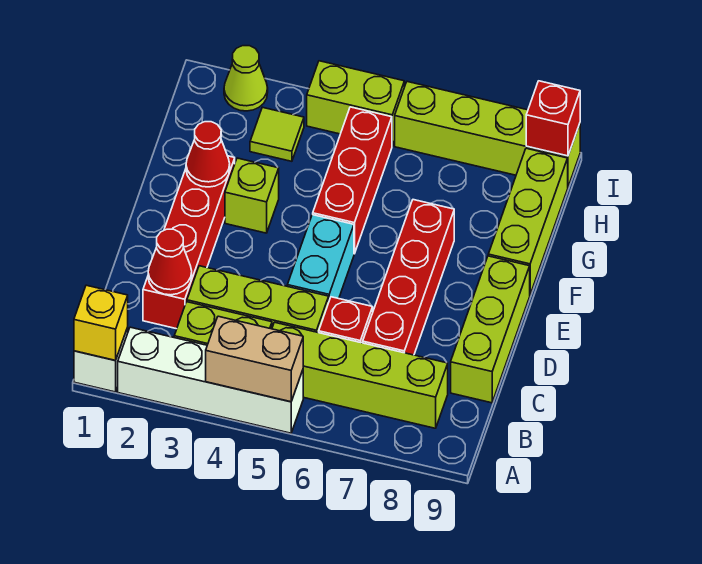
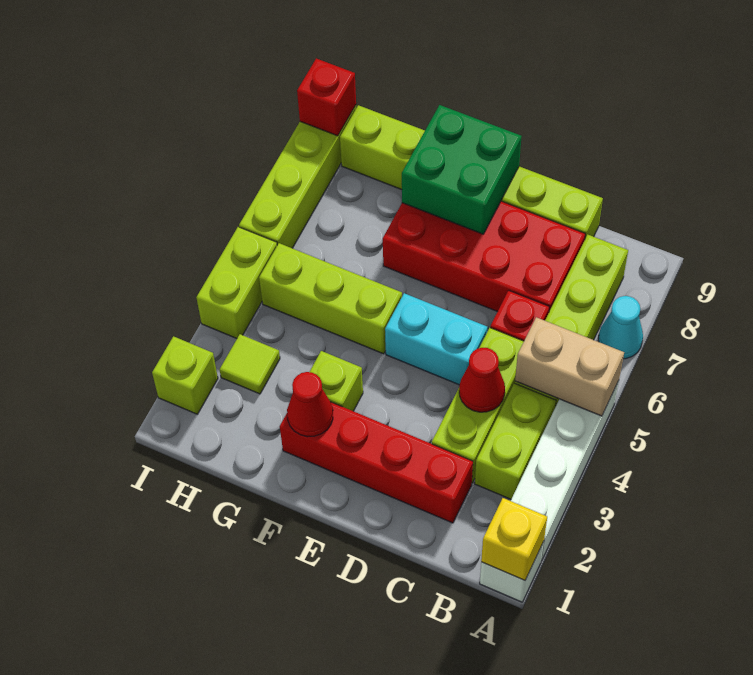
tan 1x2 brick [206,316,303,402] -> tan 1x2 brick turned to [515,317,624,416]
none -> cyan 1x1 cone [599,296,643,359]
red 1x1 cone [148,229,192,295] -> red 1x1 cone moved to [459,348,505,412]
red 1x4 brick [363,200,454,355] -> red 2x4 brick [383,201,585,312]
none -> green 2x2 brick [402,105,522,234]
red 1x3 brick [313,107,392,254] -> lime 1x3 brick [259,243,402,354]
lime 1x1 cone [224,46,268,111] -> lime 1x1 brick [152,336,218,414]

